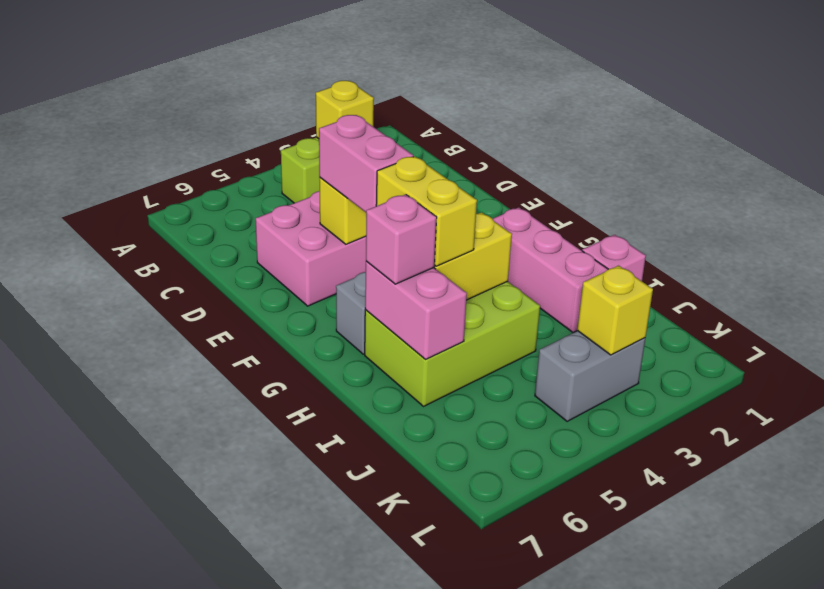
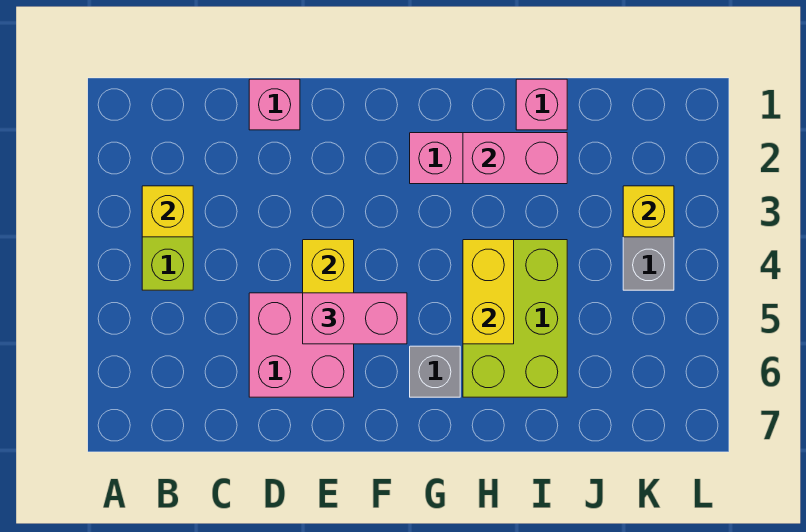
yellow 1x2 brick [376,156,477,266] -> none
pink 1x2 brick [365,261,467,359] -> pink 1x2 brick moved to [463,133,567,184]
pink 1x1 brick [366,195,437,284] -> pink 1x1 brick moved to [249,79,300,130]

